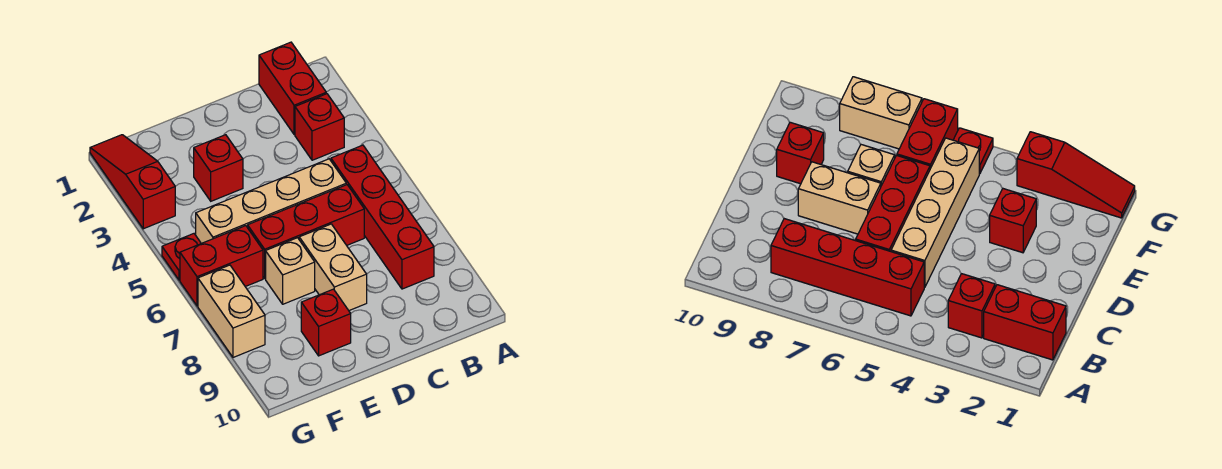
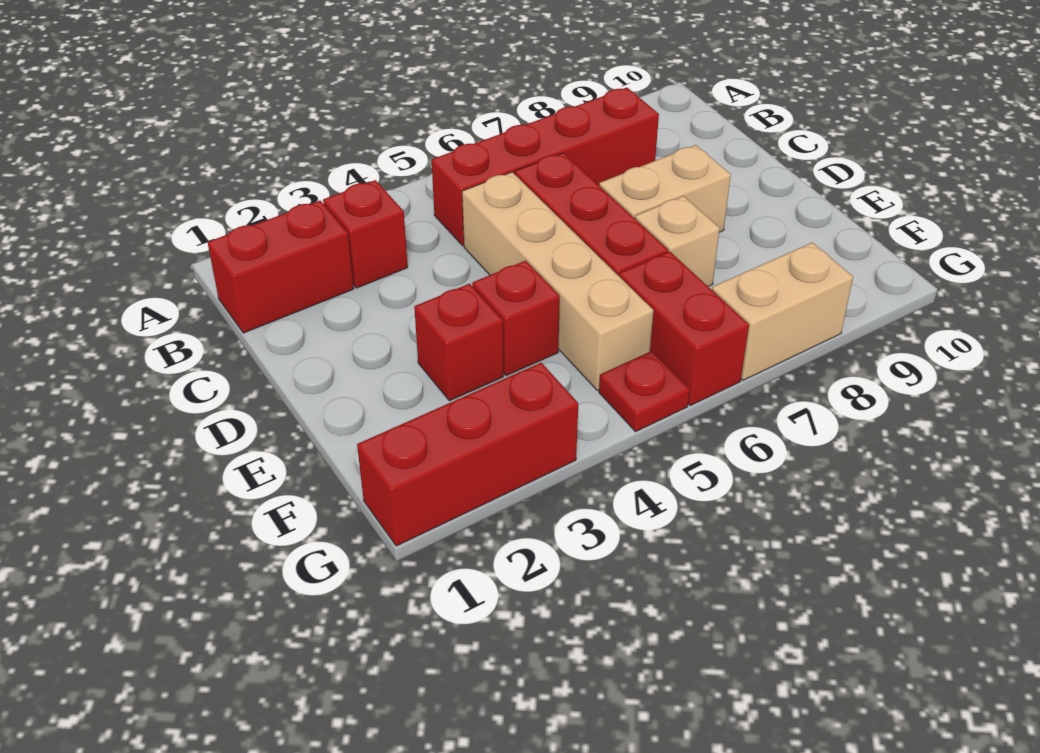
red 1x1 brick [301,289,351,356] -> red 1x1 brick moved to [472,261,560,376]
red 1x3 slope [90,135,175,229] -> red 1x3 brick [357,363,578,546]

